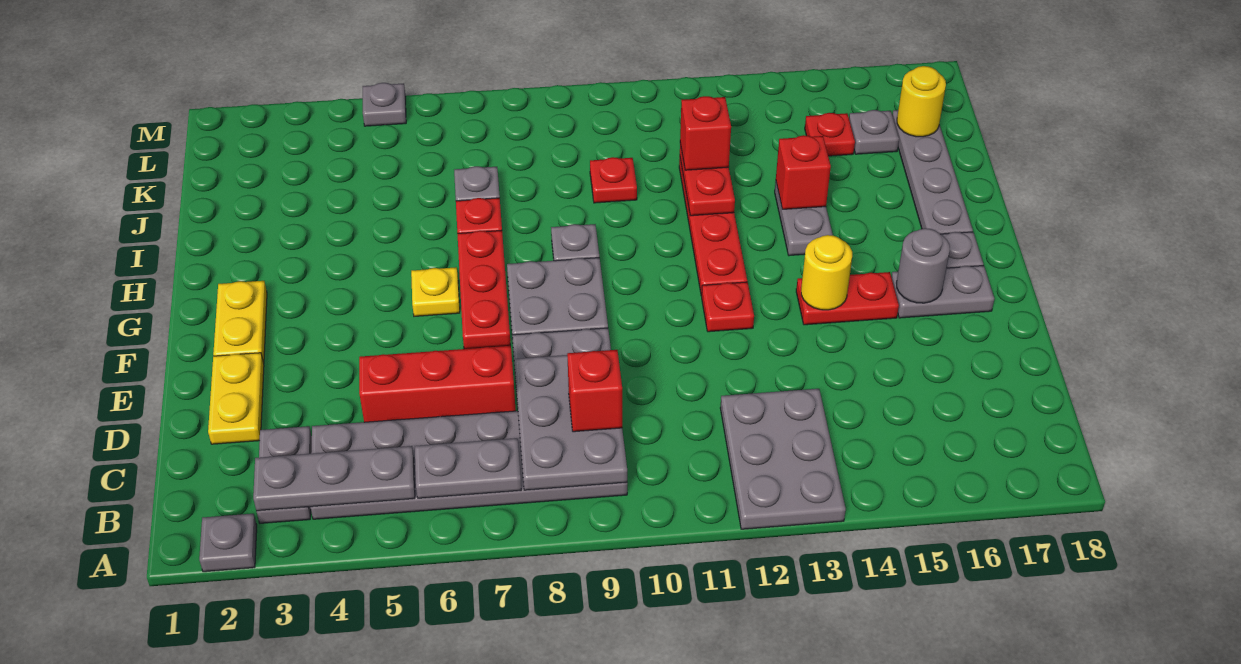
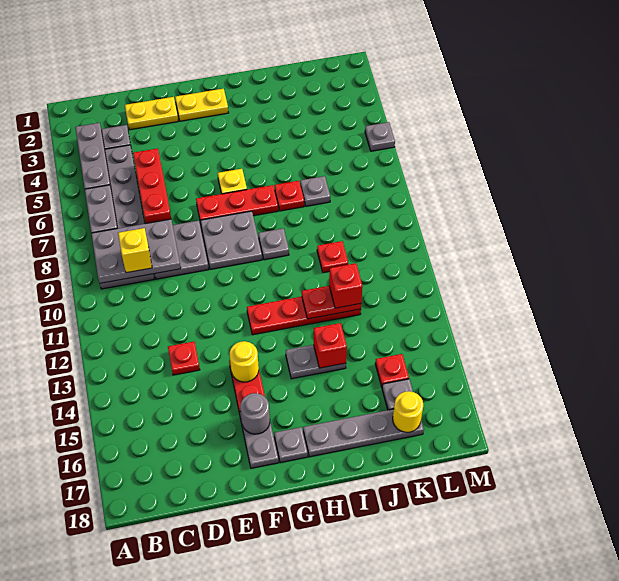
grey 1x1 plate [199,514,257,572] -> none
grey 2x3 plate [720,389,846,529] -> none
red 1x1 brick [567,350,622,432] -> yellow 1x1 brick [118,228,152,273]
red 1x1 plate [702,282,754,332] -> red 1x1 plate moved to [168,342,200,375]

